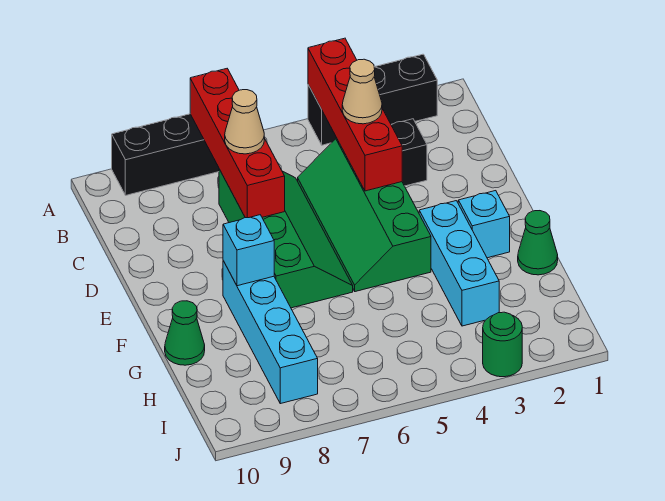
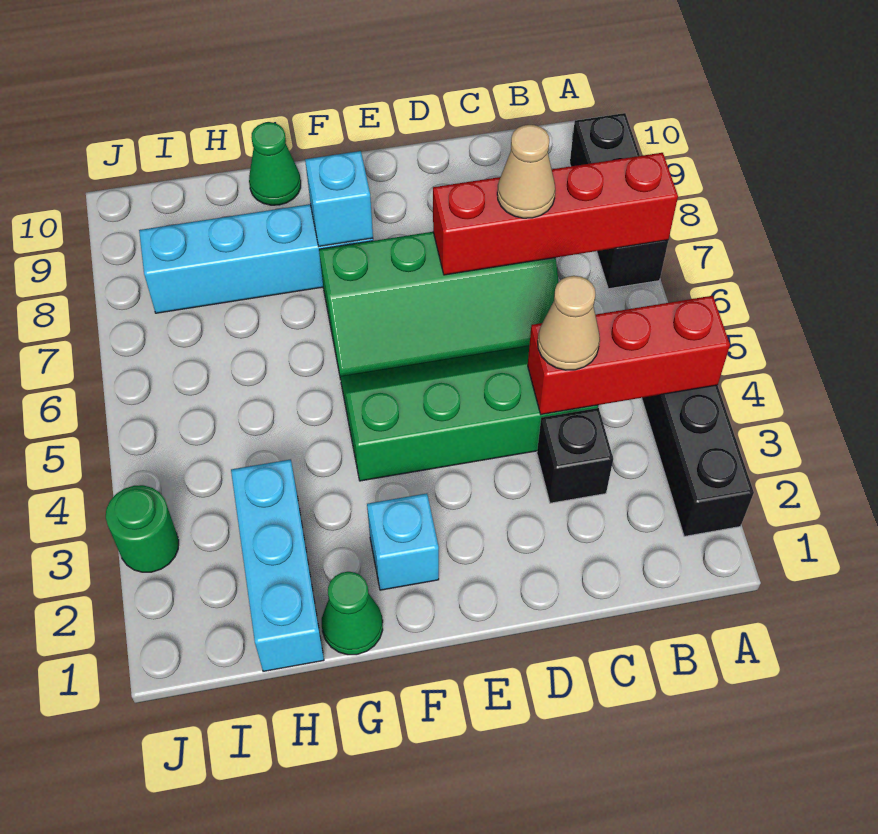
red 1x4 brick [308,38,402,191] -> red 1x3 brick [528,296,730,415]
cyan 1x3 brick [419,201,499,326] -> cyan 1x3 brick turned to [231,459,324,671]

